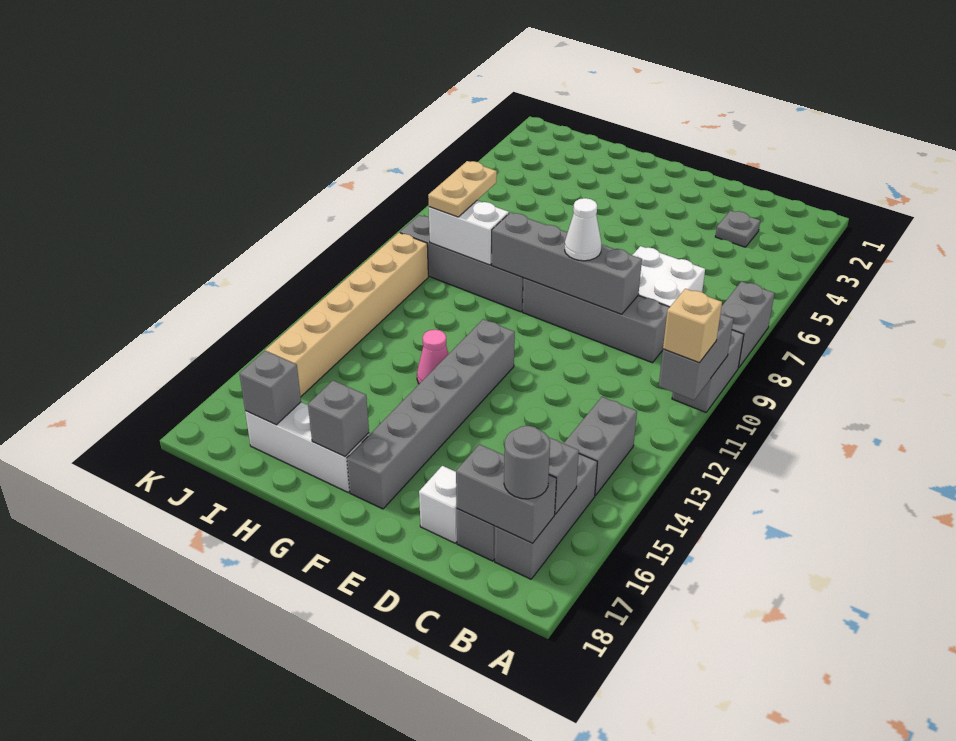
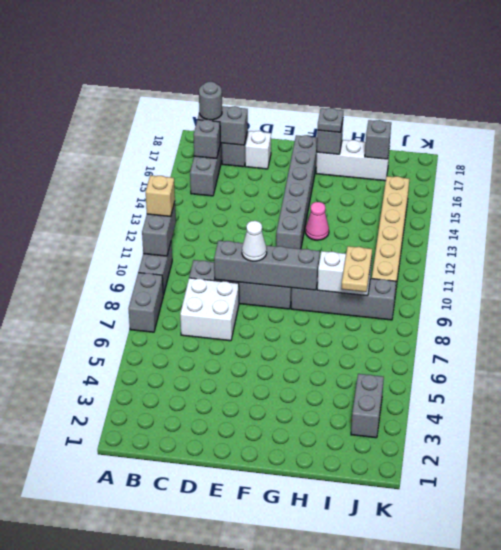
grey 1x2 brick [564,397,637,496] -> grey 1x2 brick moved to [351,374,384,438]
grey 1x1 plate [715,211,760,247] -> grey 1x1 plate moved to [318,108,343,132]

